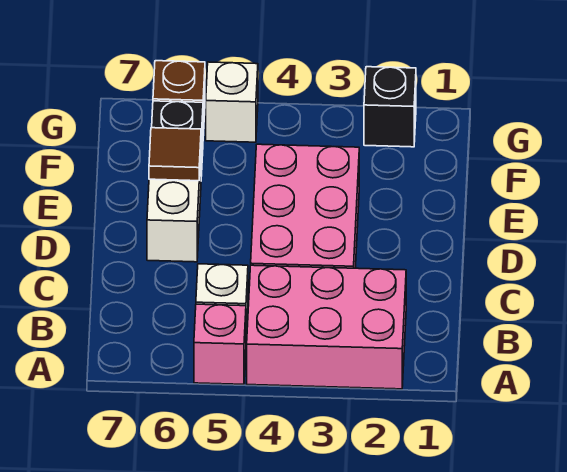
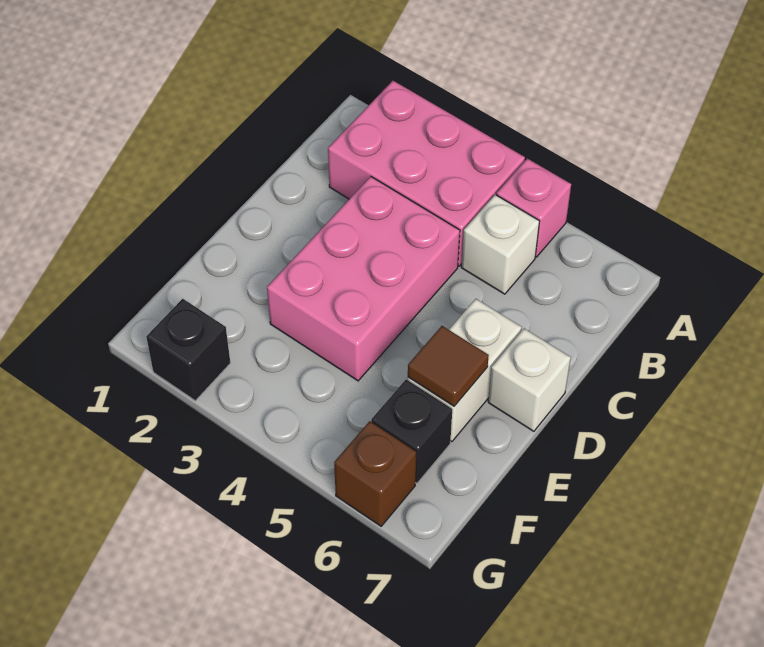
white 1x1 brick [206,62,258,142] -> white 1x1 brick moved to [488,329,571,431]

